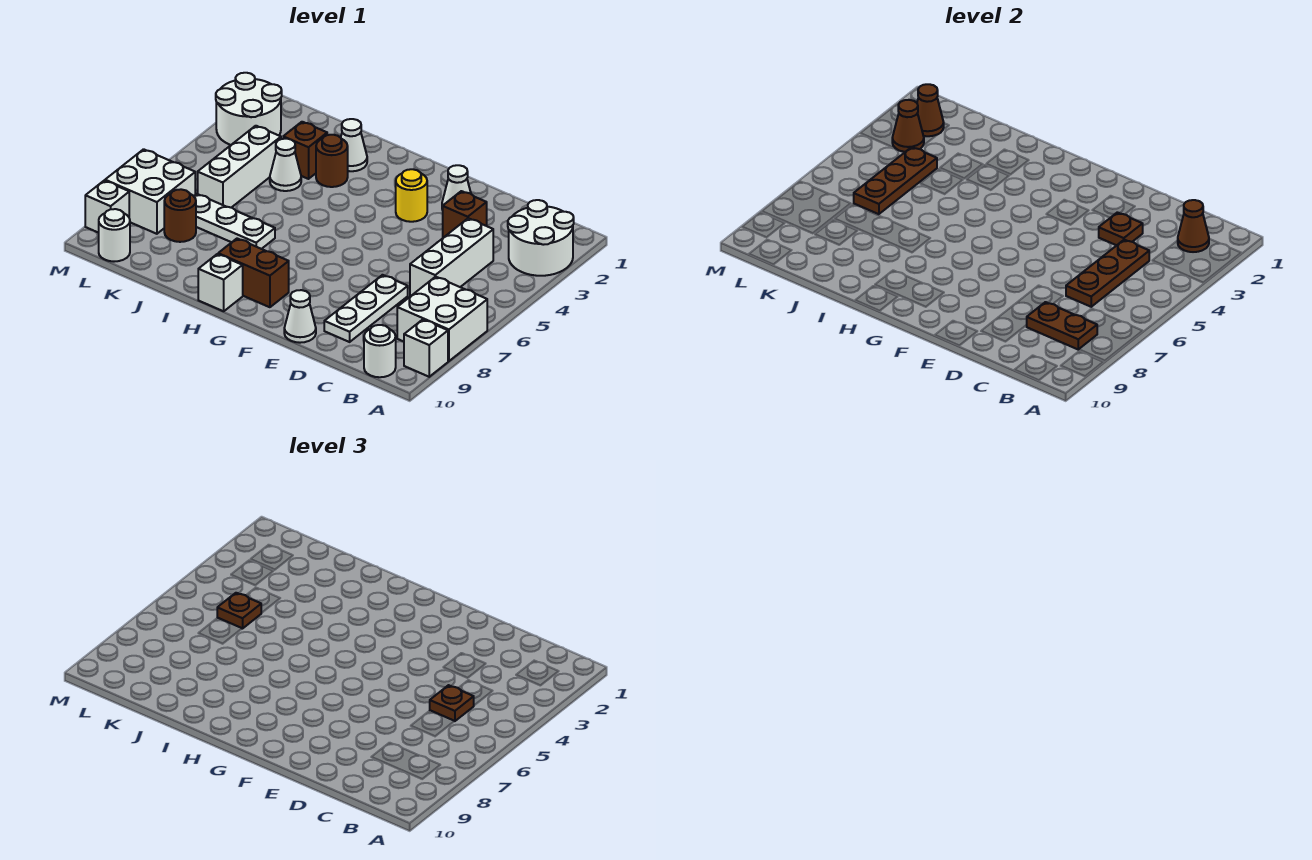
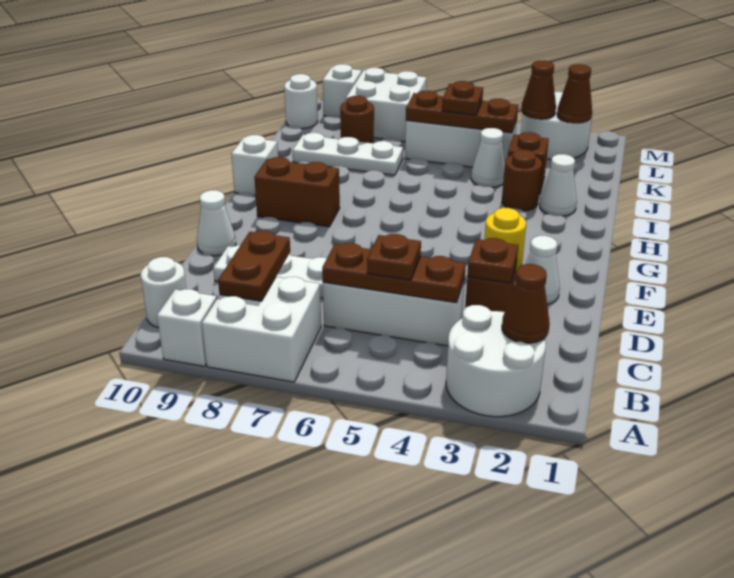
brown 1x2 brick [218,239,289,307] -> brown 1x2 brick turned to [254,157,340,227]
white 1x3 plate [194,194,275,249] -> white 1x3 plate turned to [292,133,403,175]

